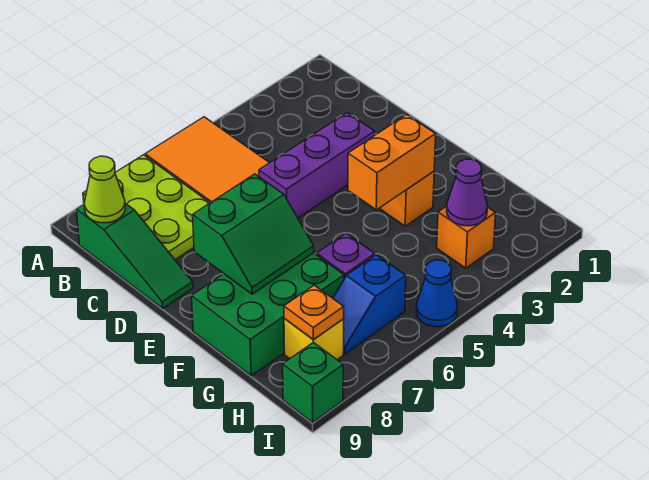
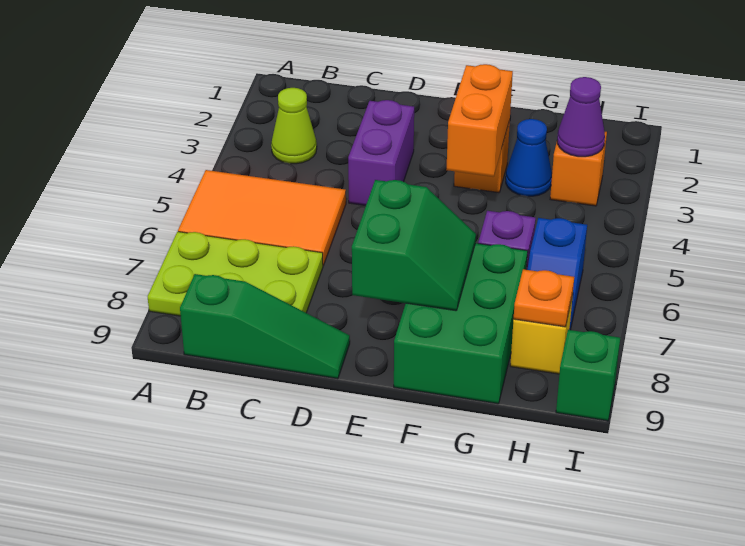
lime 1x1 cone [84,156,125,223] -> lime 1x1 cone moved to [271,88,317,164]
purple 1x3 brick [259,113,375,218] -> purple 1x2 brick [348,100,414,205]
blue 1x1 cone [417,260,457,327] -> blue 1x1 cone moved to [506,119,552,196]

